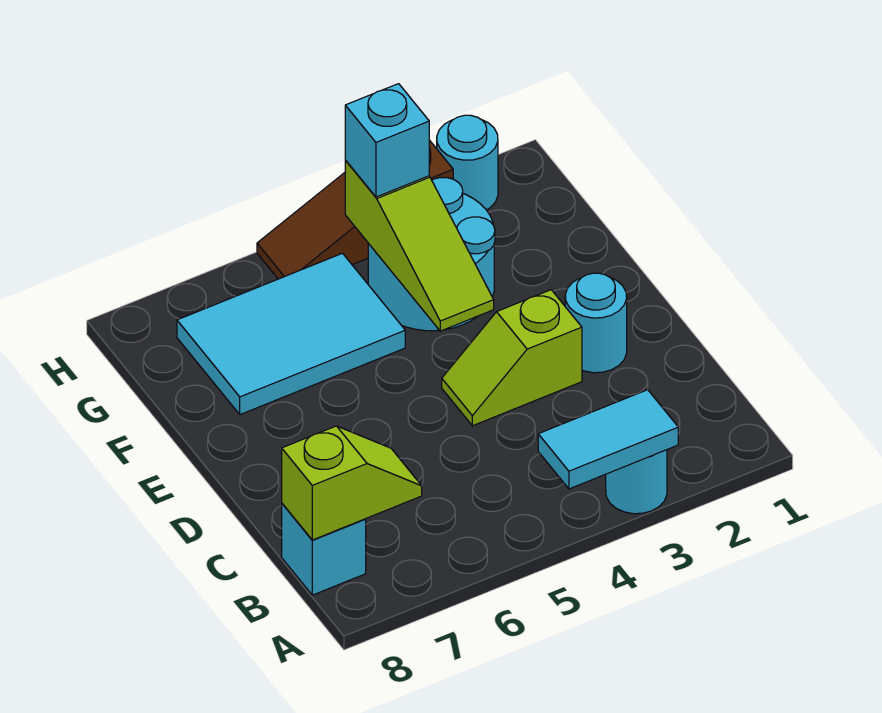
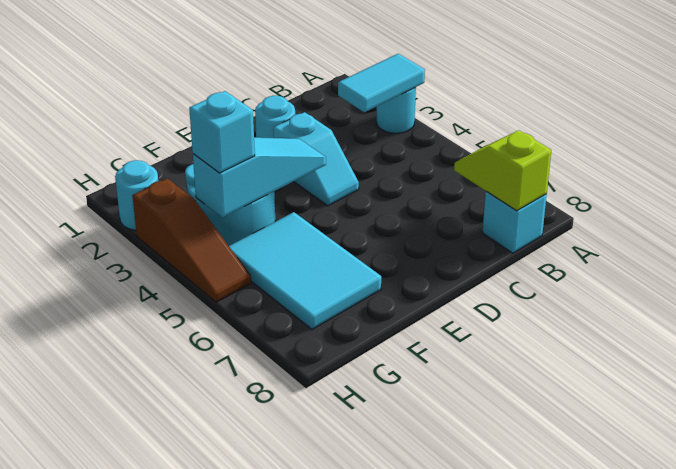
cyan 1x2 tile [538,390,678,489] -> cyan 1x2 tile turned to [338,54,425,112]
lime 1x2 slope [442,290,582,426] -> cyan 1x2 slope [273,112,359,206]
lime 1x3 slope [345,160,494,331] -> cyan 1x3 slope [193,137,326,217]

